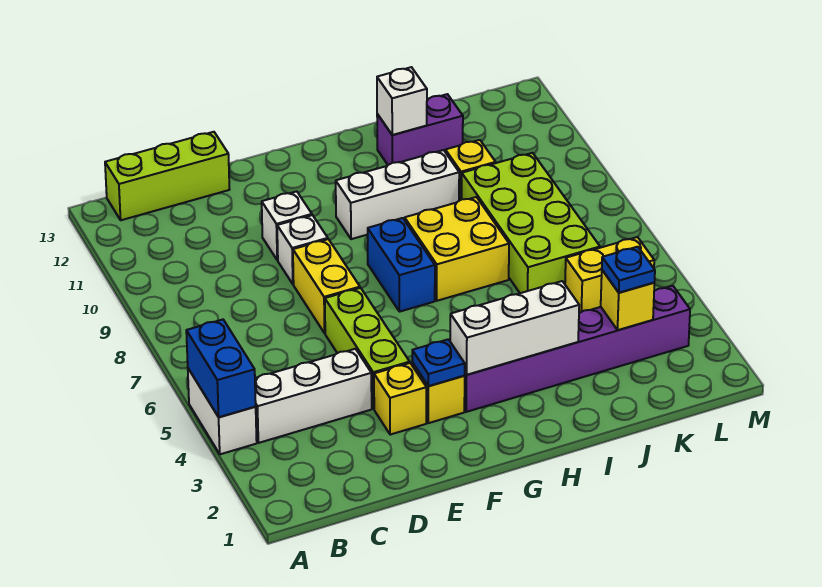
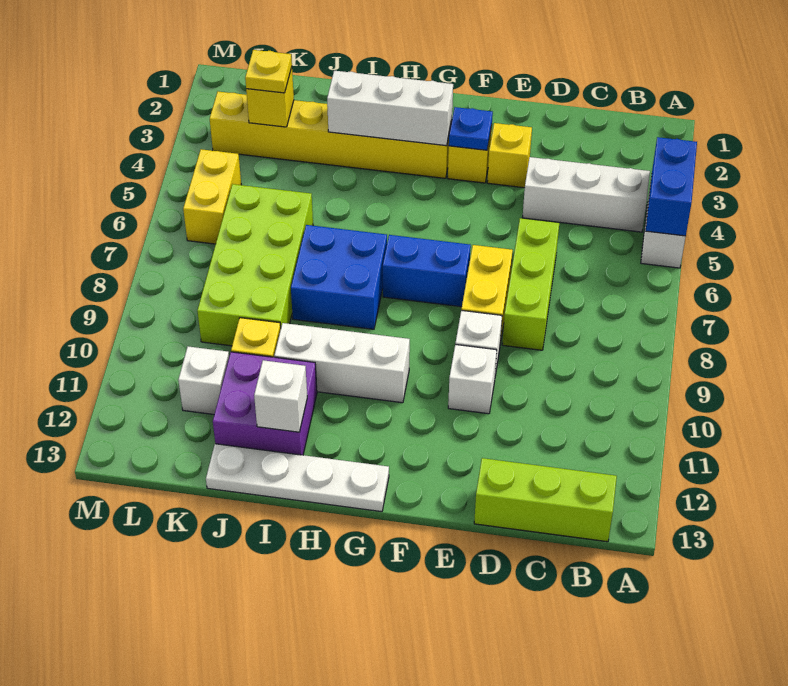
lime 1x3 brick [325,288,410,409] -> lime 1x3 brick moved to [502,218,559,350]
purple 1x6 brick [464,286,690,412] -> yellow 1x6 brick [210,91,449,178]
blue 1x2 brick [368,218,435,312] -> blue 1x2 brick turned to [383,235,471,307]
none -> white 1x4 plate [206,444,389,512]
yellow 2x2 brick [405,197,509,301] -> blue 2x2 brick [291,225,387,329]
purple 1x2 brick [377,94,463,165] -> purple 2x2 brick [213,352,317,455]
blue 1x1 plate [602,247,655,293] -> yellow 1x1 plate [245,50,292,93]
yellow 1x2 brick [565,237,654,313] -> yellow 1x2 brick turned to [183,149,241,244]
none -> white 1x1 brick [178,346,229,414]

